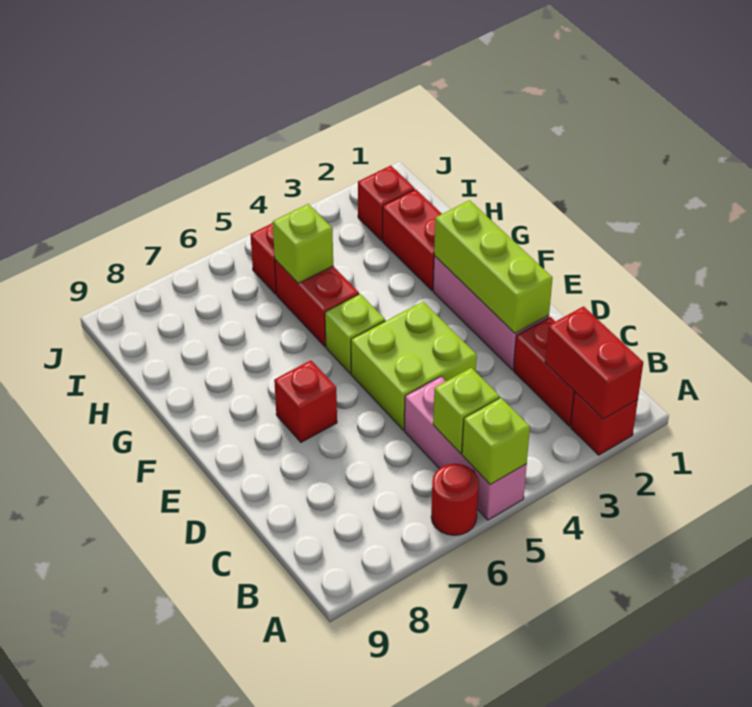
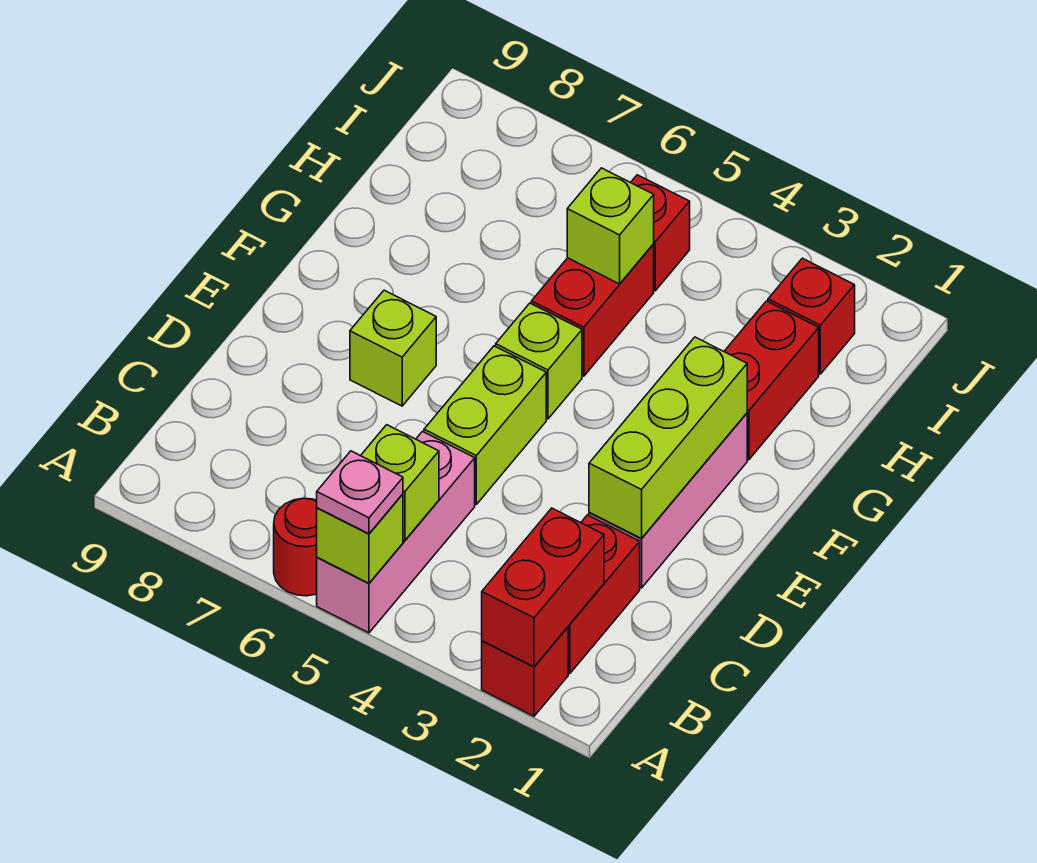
none -> pink 1x1 plate [317,451,403,534]
lime 2x2 brick [351,302,477,430] -> lime 1x2 brick [424,346,546,504]
red 1x1 brick [274,360,337,442] -> lime 1x1 brick [350,290,436,406]

